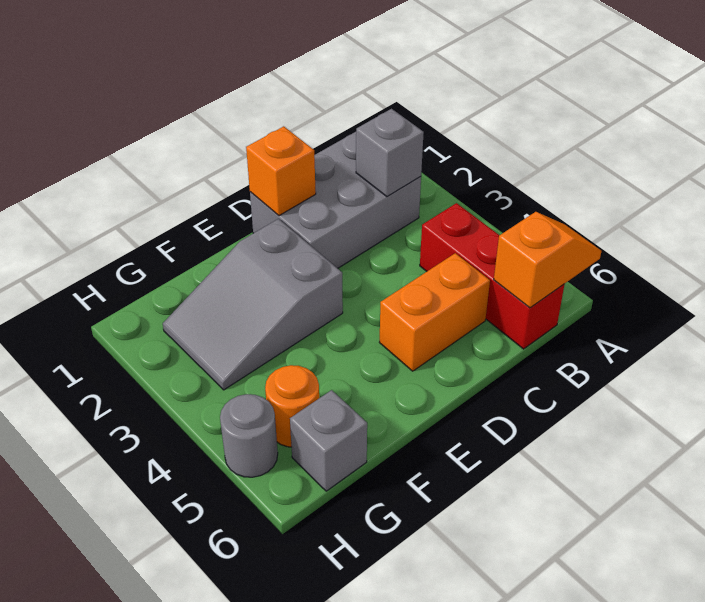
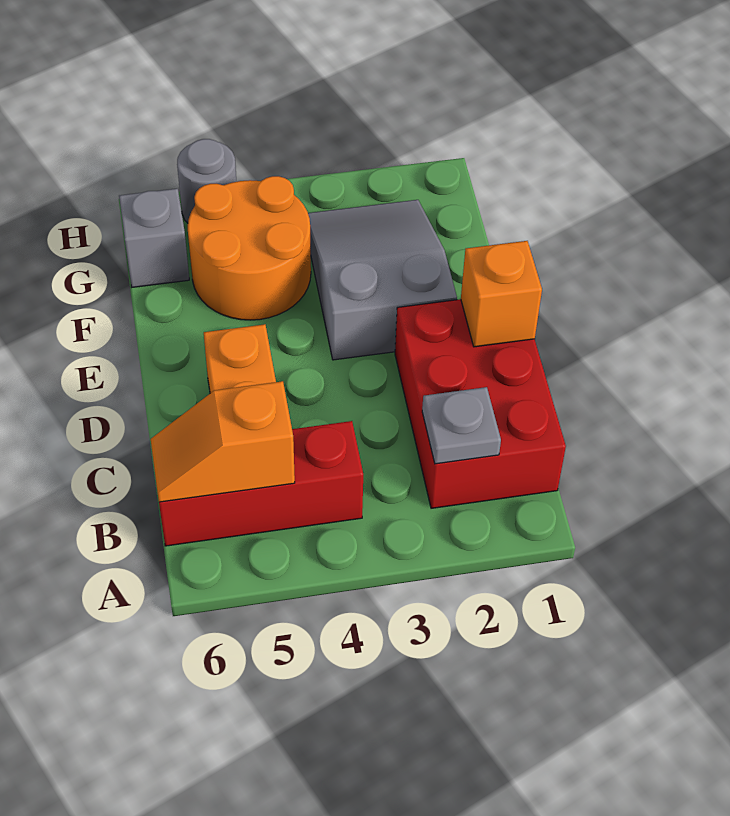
orange 1x2 slope [494,212,601,308] -> orange 1x2 slope turned to [151,381,295,502]
grey 2x3 brick [250,132,421,268] -> red 2x3 brick [395,299,566,508]
grey 1x1 brick [356,109,424,197] -> grey 1x1 plate [422,387,501,464]
orange 1x1 round brick [265,365,319,447] -> orange 2x2 round brick [188,176,311,320]

